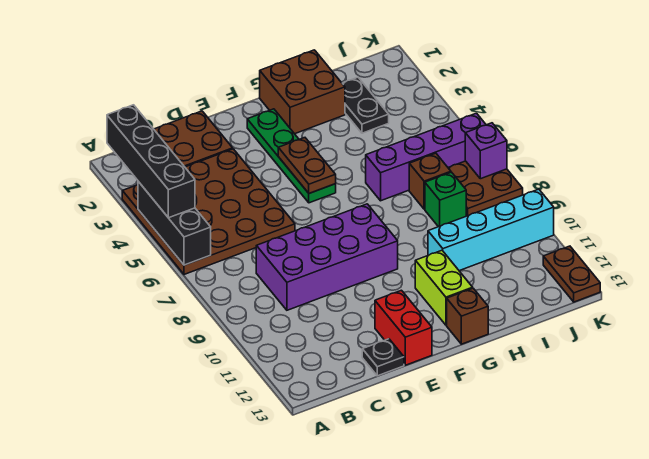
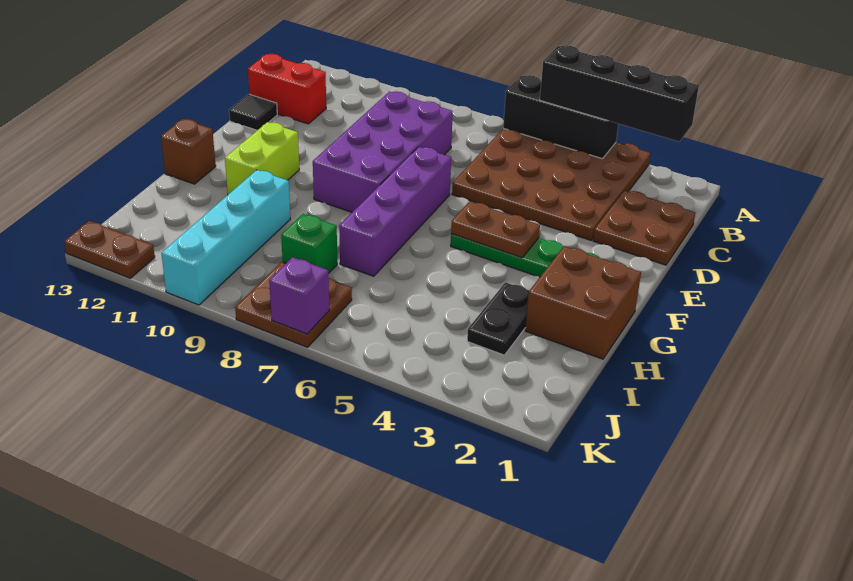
black 1x1 plate [362,339,404,376] -> black 1x1 tile [229,94,277,130]
red 1x2 brick [375,290,432,365] -> red 1x2 brick moved to [248,54,326,124]
lime 1x2 brick [415,250,473,325] -> lime 1x2 brick turned to [225,122,299,194]
purple 1x4 brick [366,113,486,201] -> purple 1x4 brick moved to [339,147,451,276]
black 1x2 plate [342,77,389,133] -> black 1x2 plate turned to [467,282,529,355]
brown 1x1 brick [409,153,451,209] -> none

